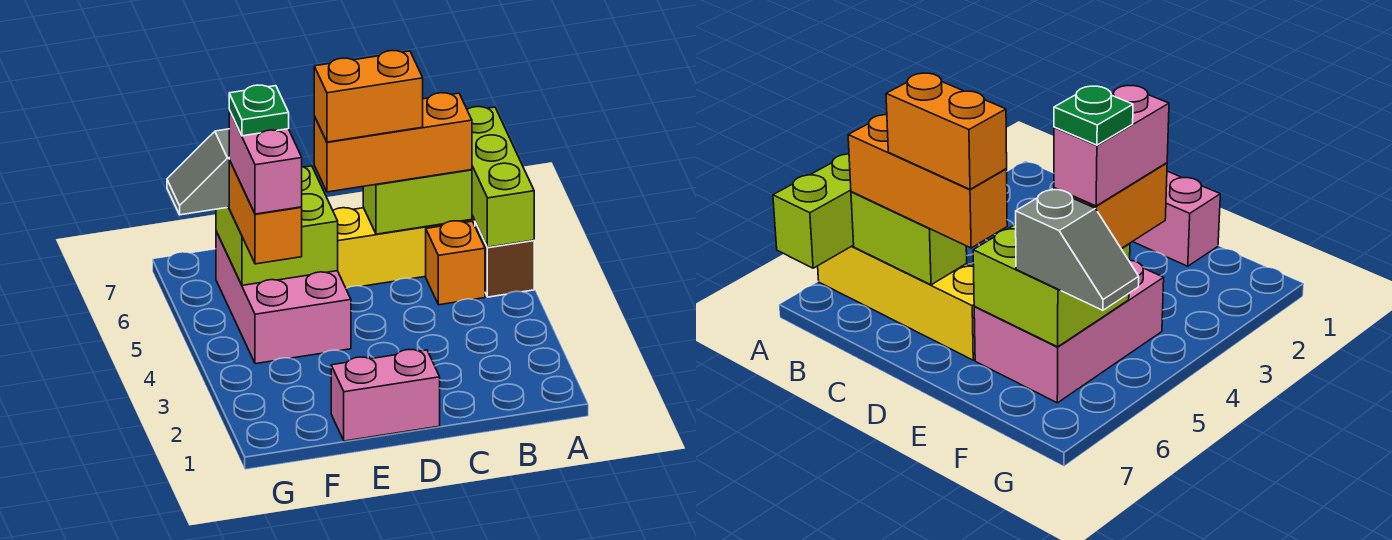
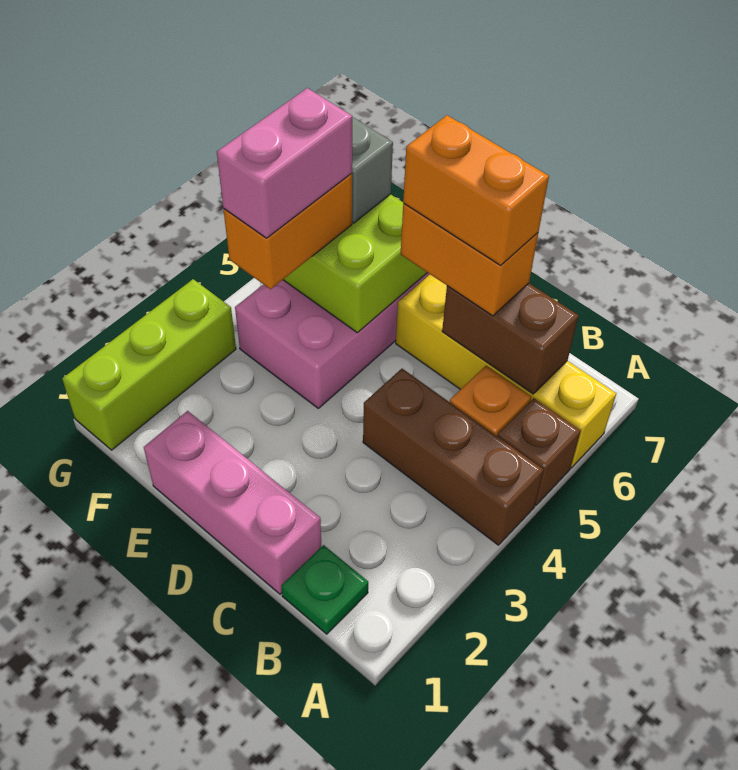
none -> brown 1x3 brick [363,369,544,545]
lime 1x3 brick [467,107,534,247] -> lime 1x3 brick moved to [62,279,236,450]
lime 1x2 brick [363,170,472,234] -> brown 1x2 brick [442,283,579,394]
orange 1x3 brick [314,93,472,192] -> orange 1x2 brick [401,204,538,316]
pink 1x2 brick [331,350,440,441] -> pink 1x3 brick [144,411,321,594]
green 1x1 plate [229,85,289,136] -> green 1x1 plate moved to [281,545,368,634]

